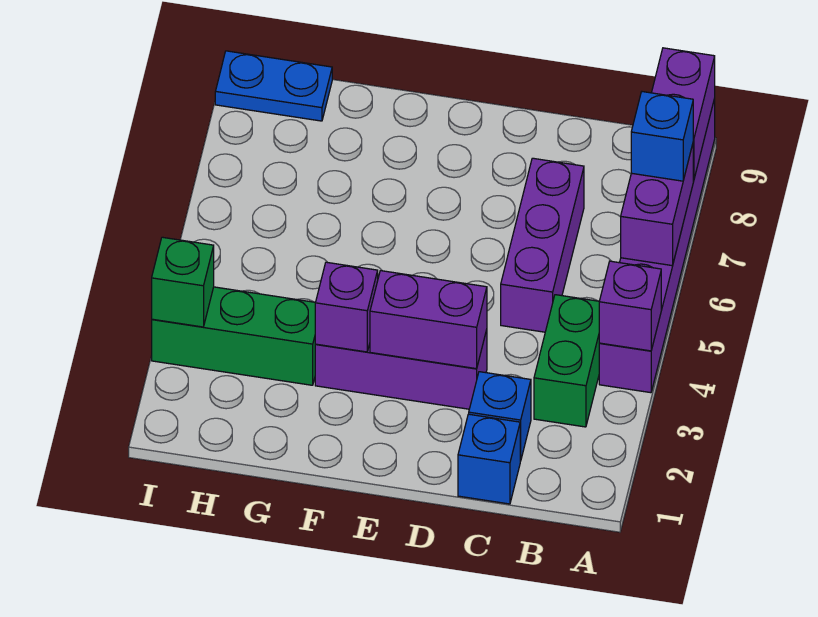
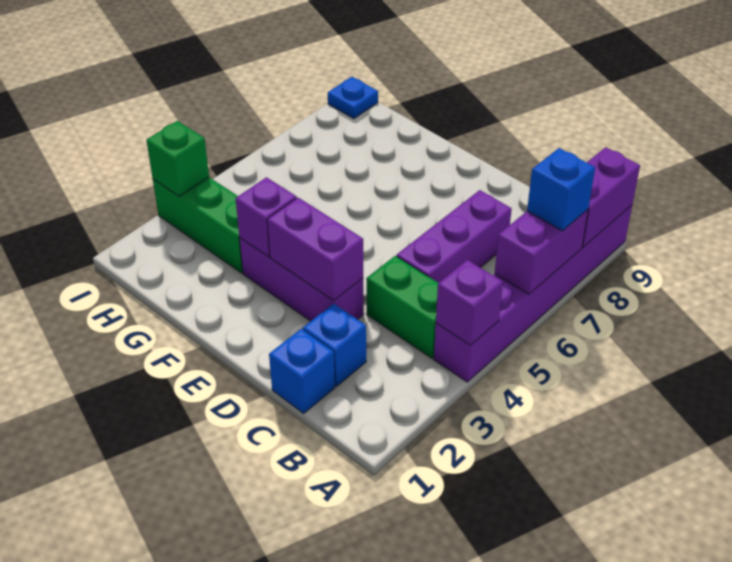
green 1x2 brick [534,295,599,427] -> green 1x2 brick turned to [366,256,438,358]
blue 1x2 plate [215,51,332,121] -> blue 1x1 plate [328,77,378,119]

